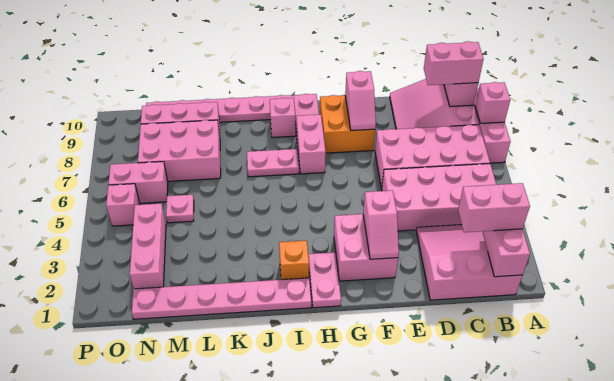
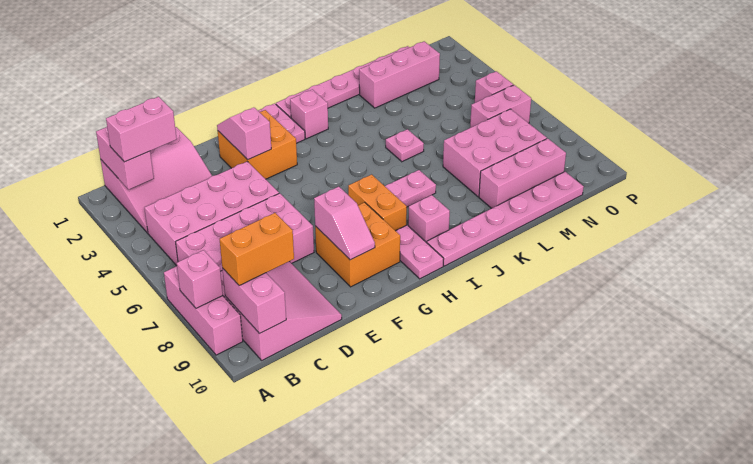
pink 1x2 brick [424,41,484,85] -> orange 1x2 brick [220,213,294,286]
pink 2x2 brick [334,214,398,281] -> orange 2x2 brick [218,110,297,179]
pink 1x2 slope [345,71,376,130] -> pink 1x2 slope turned to [314,187,375,260]
pink 1x2 brick [297,115,326,174] -> orange 1x2 brick [348,175,407,231]
orange 1x1 brick [279,240,309,280] -> pink 1x1 brick [290,90,328,139]
pink 1x1 plate [166,195,194,223] -> pink 1x1 plate moved to [386,129,424,162]
pink 1x3 brick [130,204,166,289] -> pink 1x3 brick turned to [359,41,440,108]

